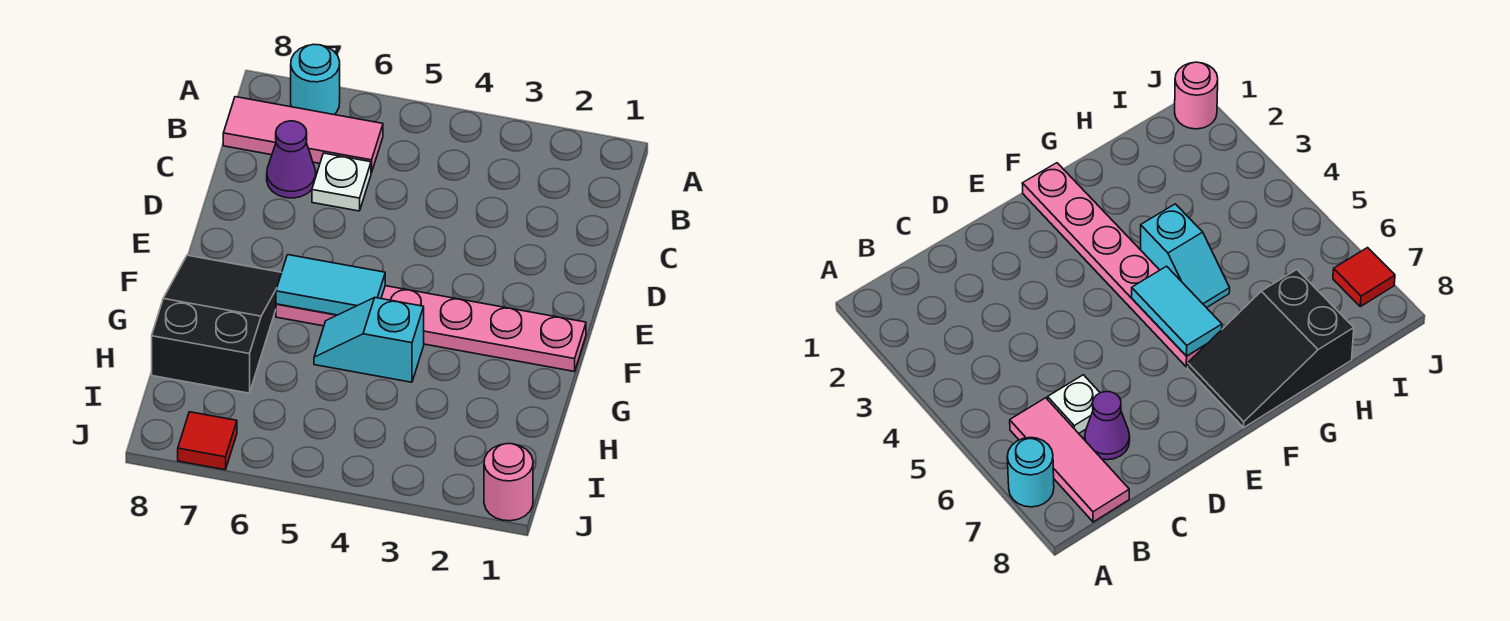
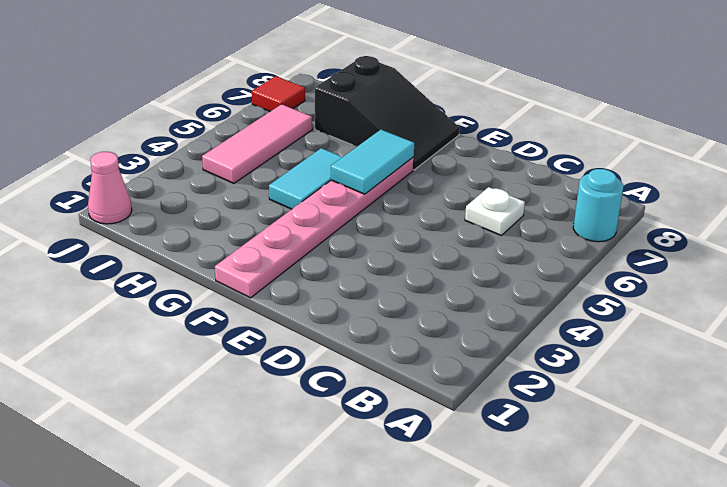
pink 1x3 tile [223,97,383,173] -> pink 1x3 tile moved to [202,104,312,183]
purple 1x1 cone [267,121,316,198] -> none
cyan 1x2 slope [314,298,424,382] -> cyan 1x2 tile [269,148,342,209]
pink 1x1 round brick [484,444,533,521] -> pink 1x1 cone [88,152,132,224]

